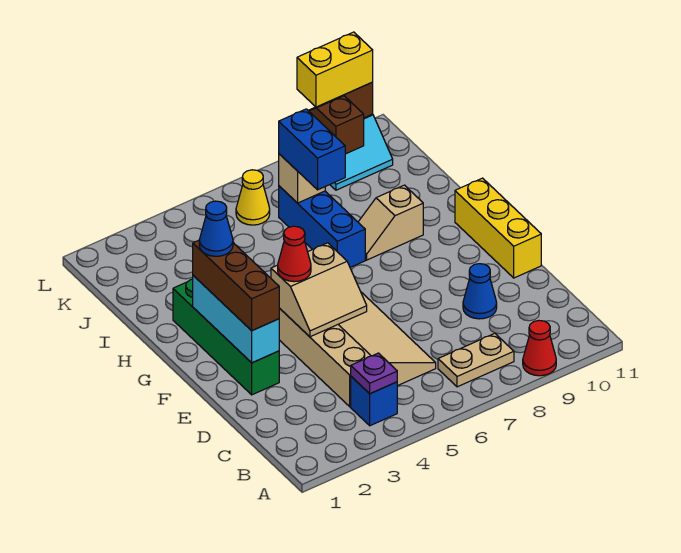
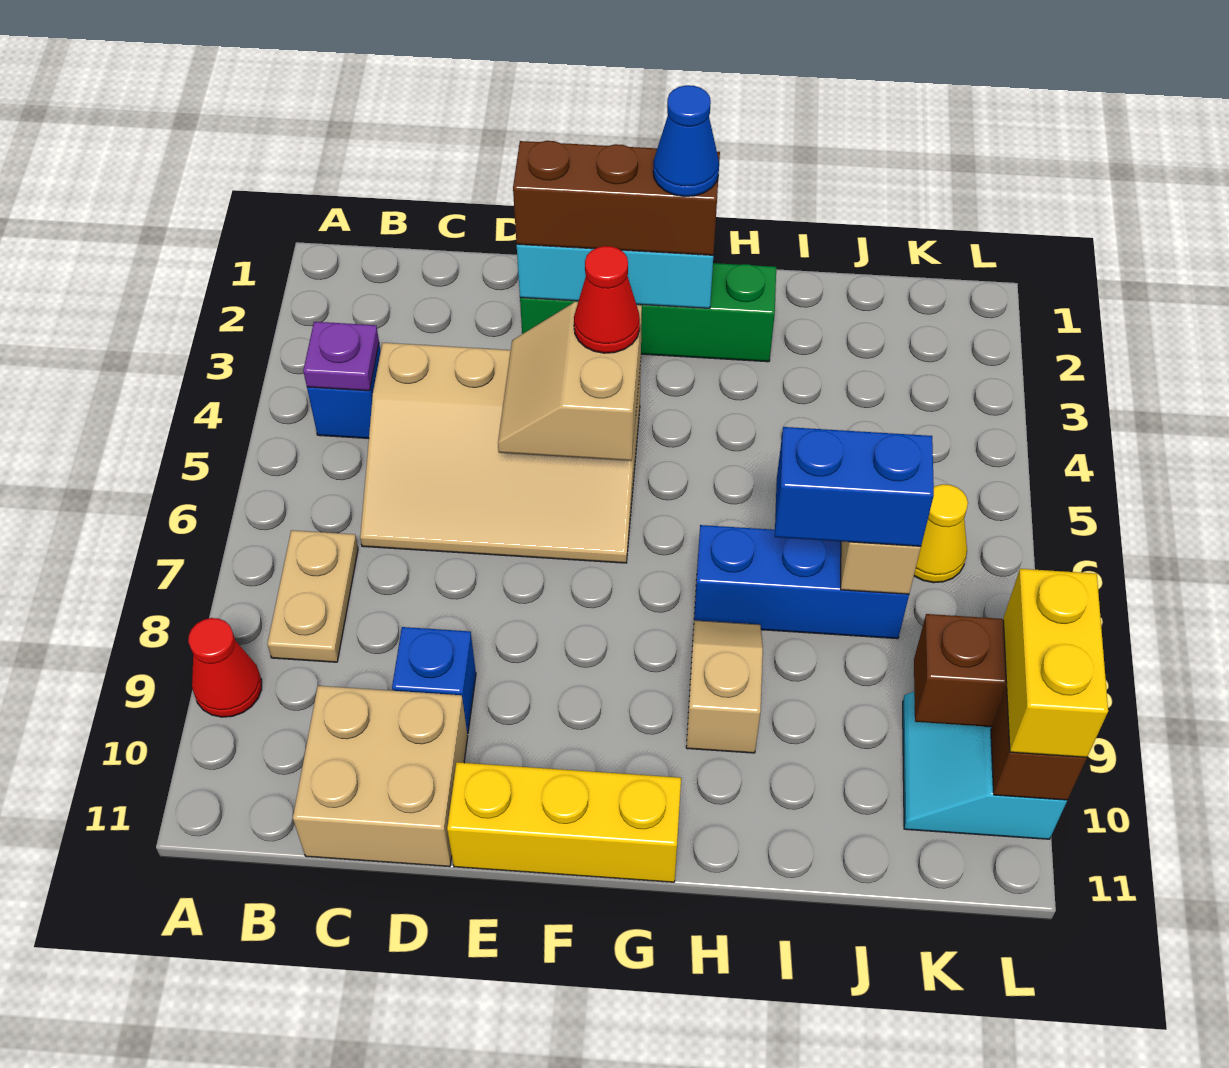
none -> tan 2x2 brick [293,686,468,867]
blue 1x1 cone [463,264,497,319] -> blue 1x1 brick [392,627,476,734]

